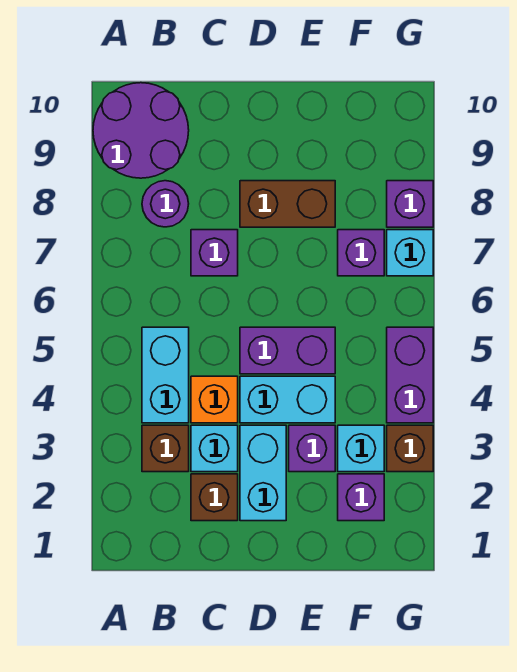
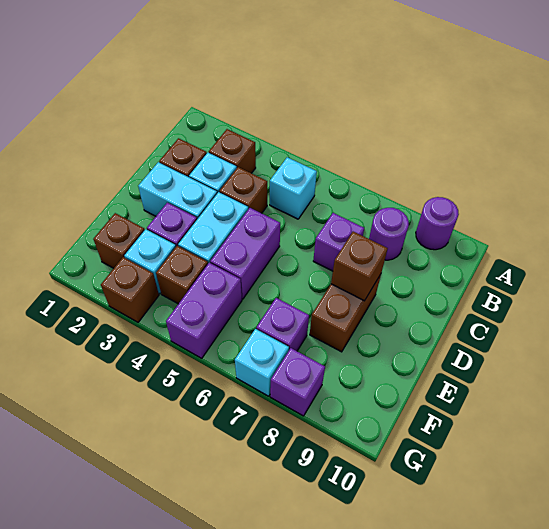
purple 2x2 round brick [93,83,189,178] -> purple 1x1 round brick [416,197,459,250]
cyan 1x2 brick [142,327,189,423] -> cyan 1x1 brick [270,157,317,219]
orange 1x1 brick [191,376,238,423] -> brown 1x1 brick [220,167,267,213]
none -> brown 1x1 brick [331,232,388,301]
purple 1x1 brick [338,474,384,521] -> brown 1x1 brick [93,213,145,268]
none -> brown 1x1 brick [156,246,208,304]
purple 1x2 brick [387,327,433,423] -> purple 1x2 brick turned to [166,263,242,358]

